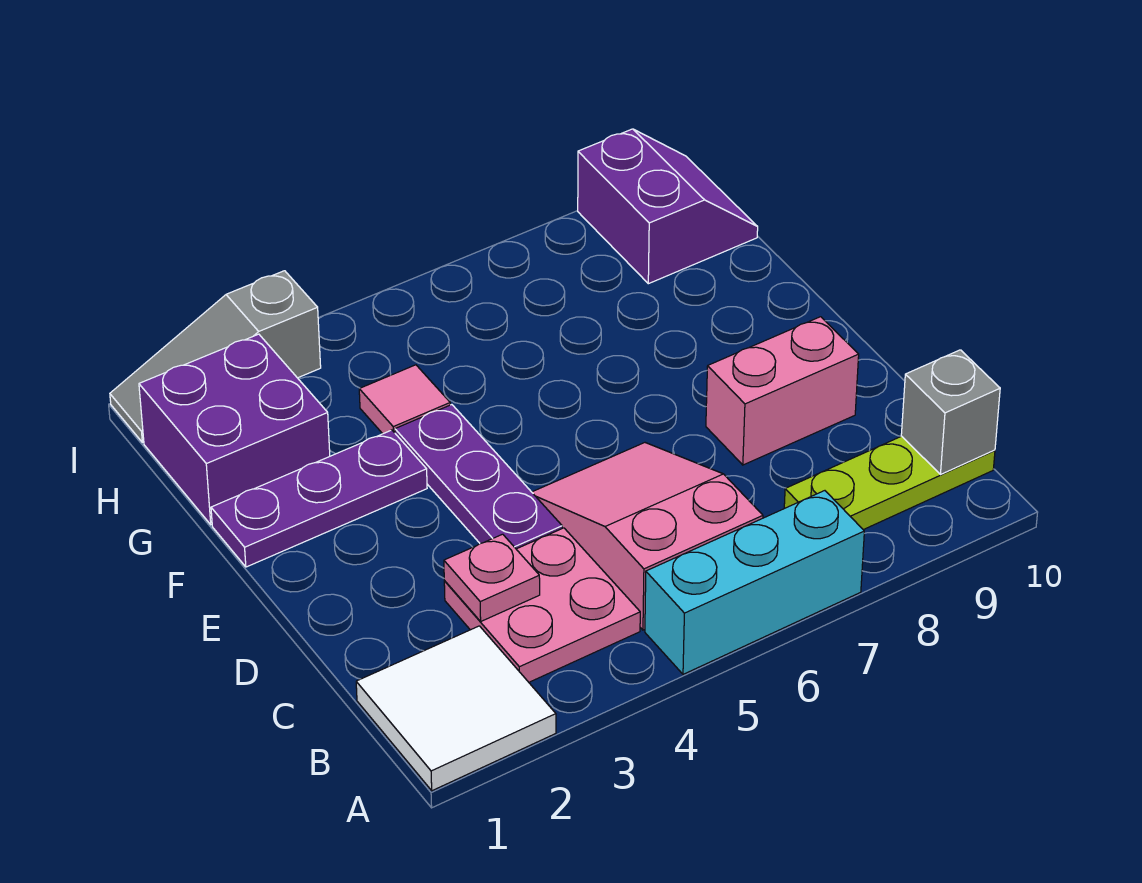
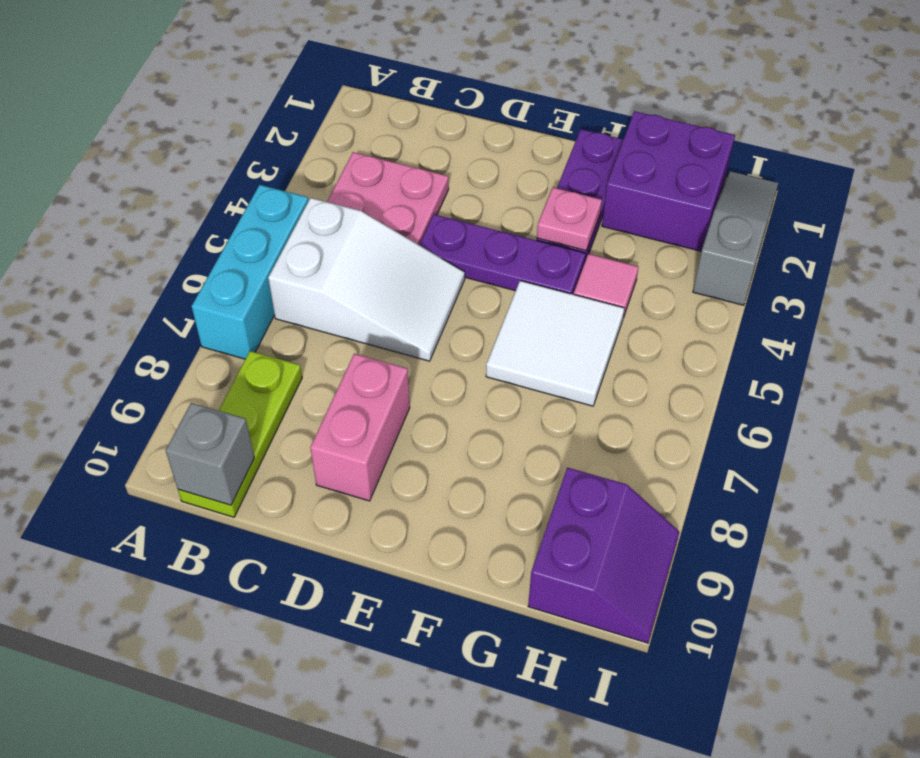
white 2x2 tile [356,626,556,791] -> white 2x2 tile moved to [486,281,624,406]
pink 2x3 slope [532,443,763,630] -> white 2x3 slope [268,198,465,361]
pink 1x1 plate [444,534,540,621] -> pink 1x1 plate moved to [537,188,602,251]
purple 2x2 slope [578,129,758,284] -> purple 2x2 slope turned to [528,468,679,643]

